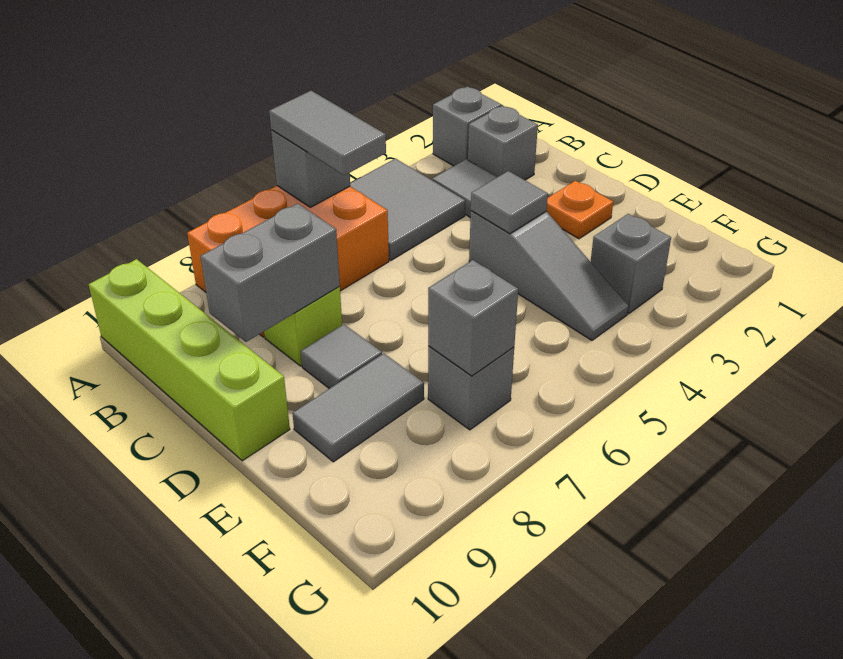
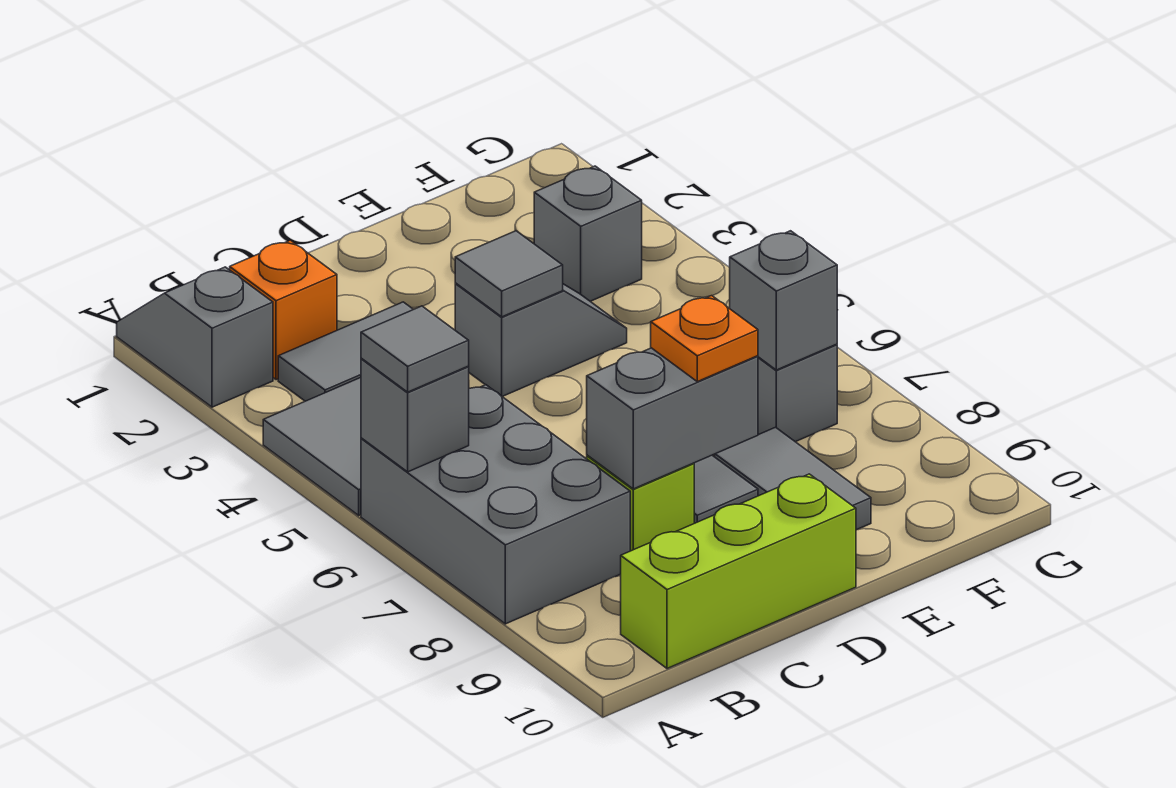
orange 2x3 brick [187,186,389,337] -> grey 2x3 brick [361,385,630,624]
grey 1x2 tile [269,91,386,175] -> grey 1x1 tile [361,306,469,392]
lime 1x4 brick [89,259,290,461] -> lime 1x3 brick [621,474,856,669]
grey 1x1 brick [468,106,538,180] -> orange 1x1 brick [230,240,337,380]
grey 1x2 brick [200,204,340,342] -> grey 1x2 brick turned to [587,348,758,489]
orange 1x1 plate [546,181,613,239] -> orange 1x1 plate moved to [651,296,758,382]
grey 1x3 slope [469,211,628,340] -> grey 1x2 slope [455,284,627,397]

